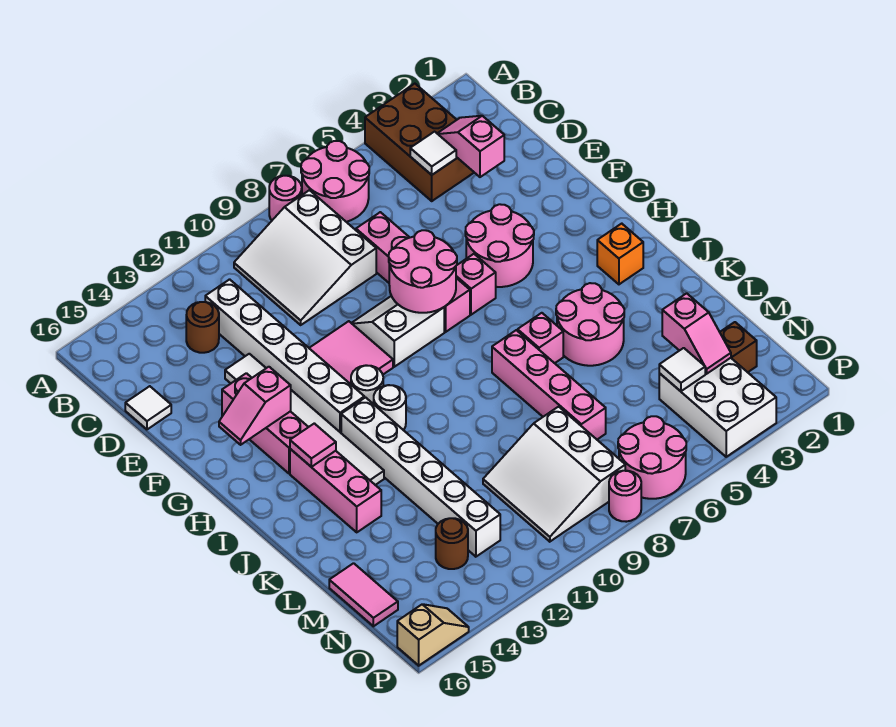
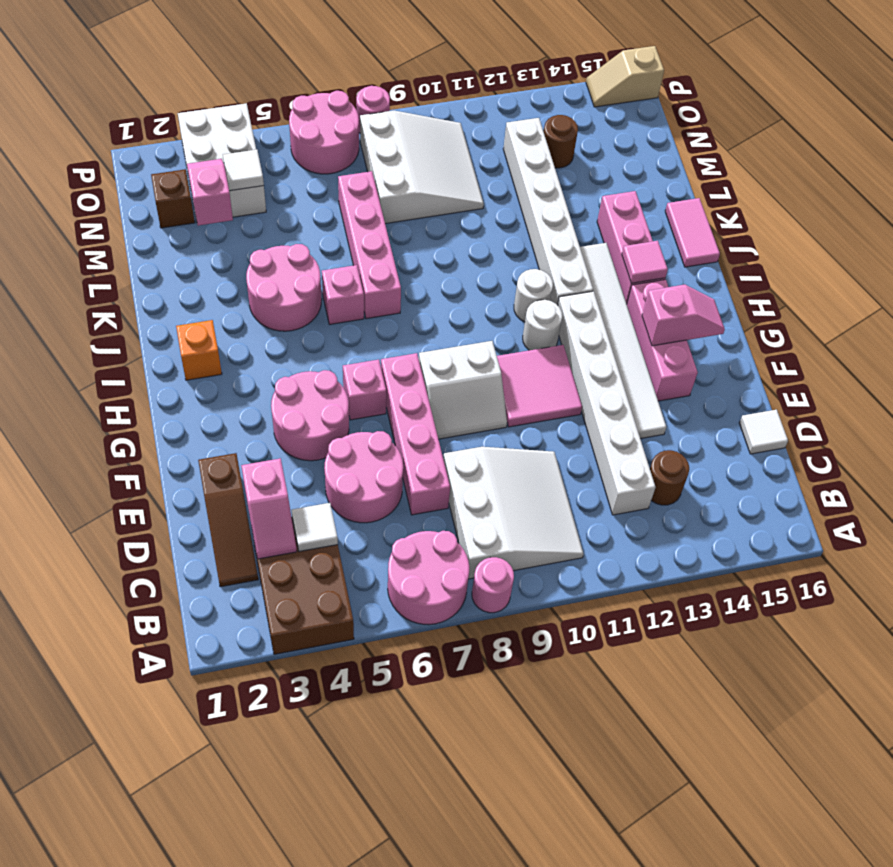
none -> brown 1x3 slope [198,453,258,587]
pink 2x2 round brick [389,230,457,313] -> pink 2x2 round brick moved to [324,431,403,523]
pink 1x2 tile [329,563,398,626] -> pink 1x2 tile moved to [665,198,720,267]

